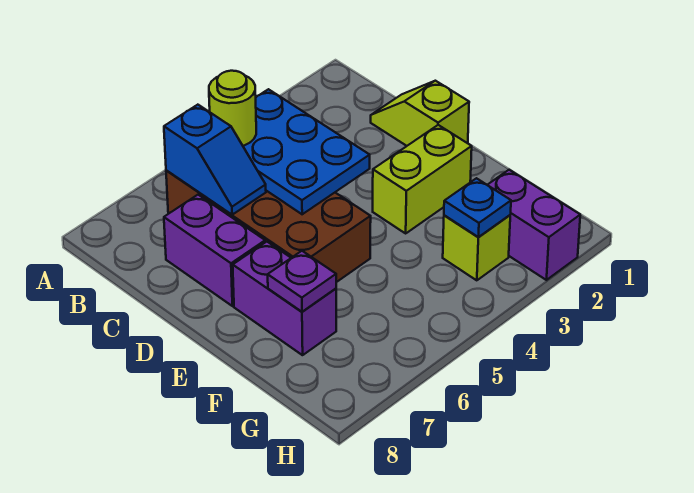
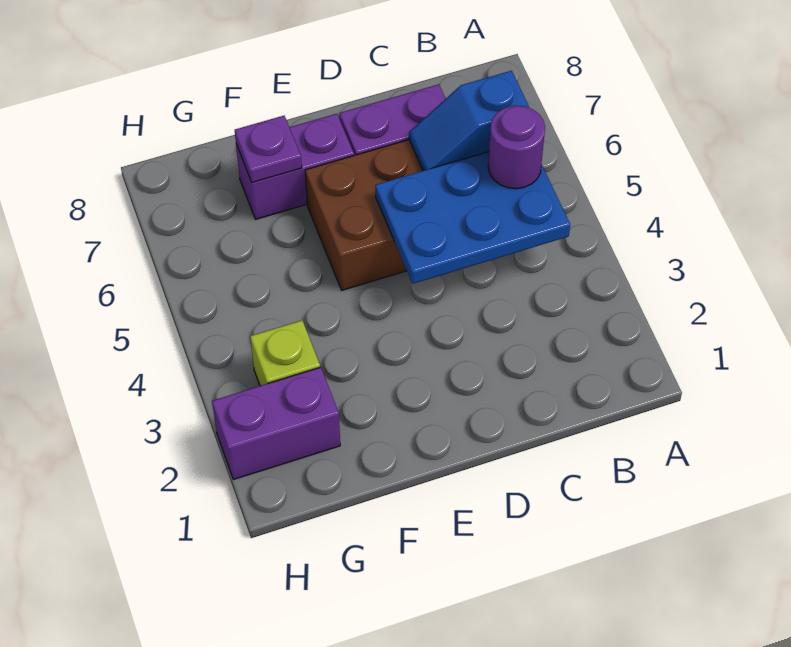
lime 1x1 round brick [209,71,256,146] -> purple 1x1 round brick [488,105,545,189]
lime 1x2 slope [371,81,469,146] -> none
lime 1x2 brick [373,125,472,233] -> none
blue 1x1 plate [444,178,511,237] -> none

